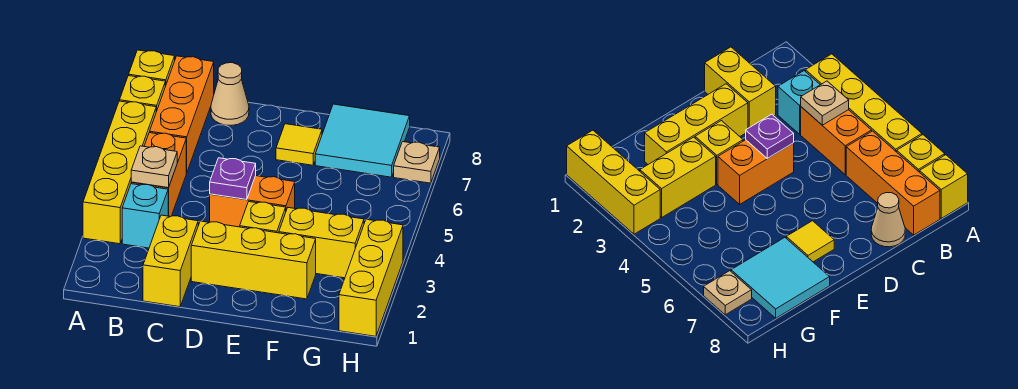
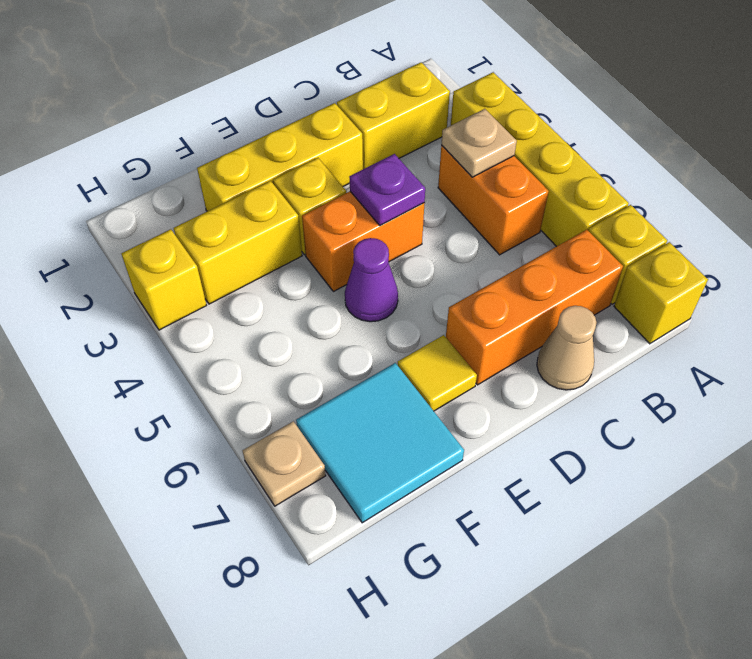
cyan 1x1 brick [122,184,168,248] -> none
orange 1x3 brick [150,56,214,173] -> orange 1x3 brick turned to [446,229,623,385]
yellow 1x2 brick [143,215,198,307] -> yellow 1x2 brick turned to [337,62,450,169]
none -> purple 1x1 cone [345,238,398,322]
yellow 1x3 brick [339,219,403,336] -> yellow 1x1 brick [121,229,207,330]

